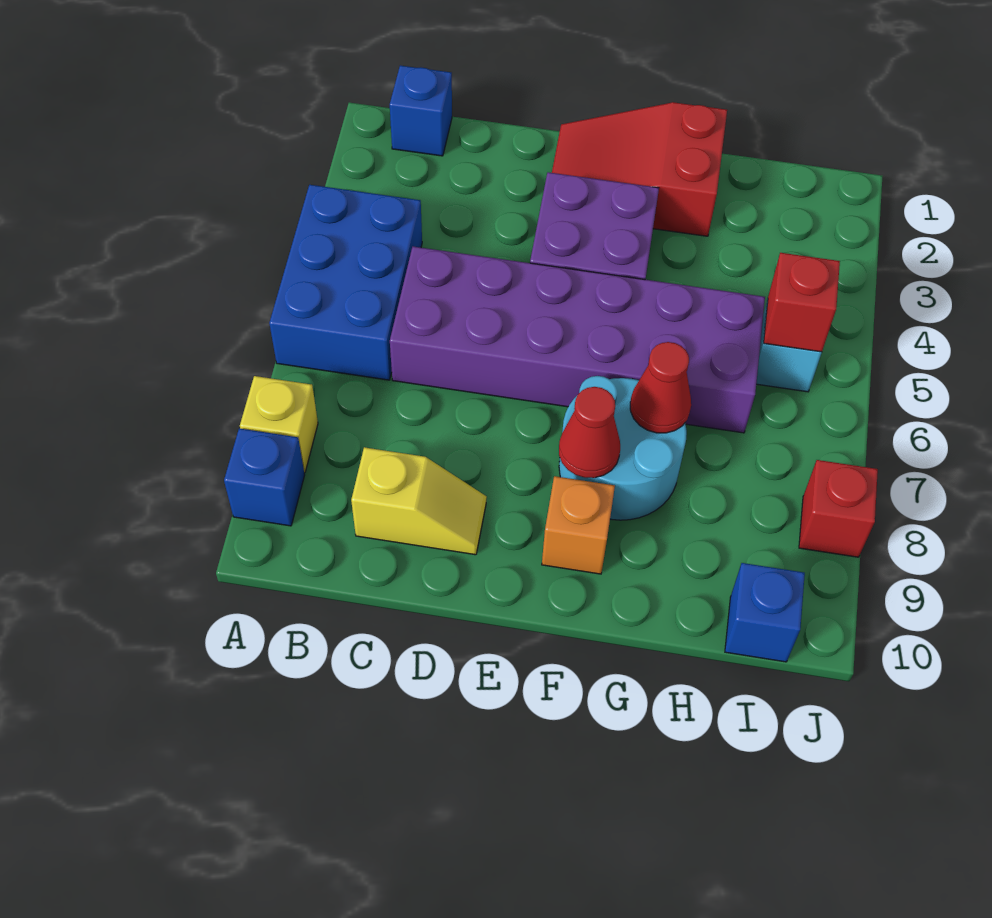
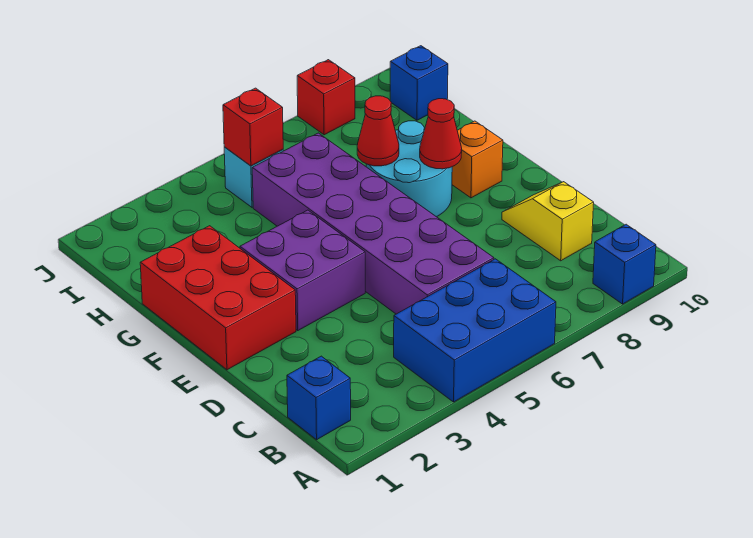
yellow 1x1 brick [240,376,318,473] -> none
red 2x3 slope [552,102,727,236] -> red 2x3 brick [140,226,296,370]

